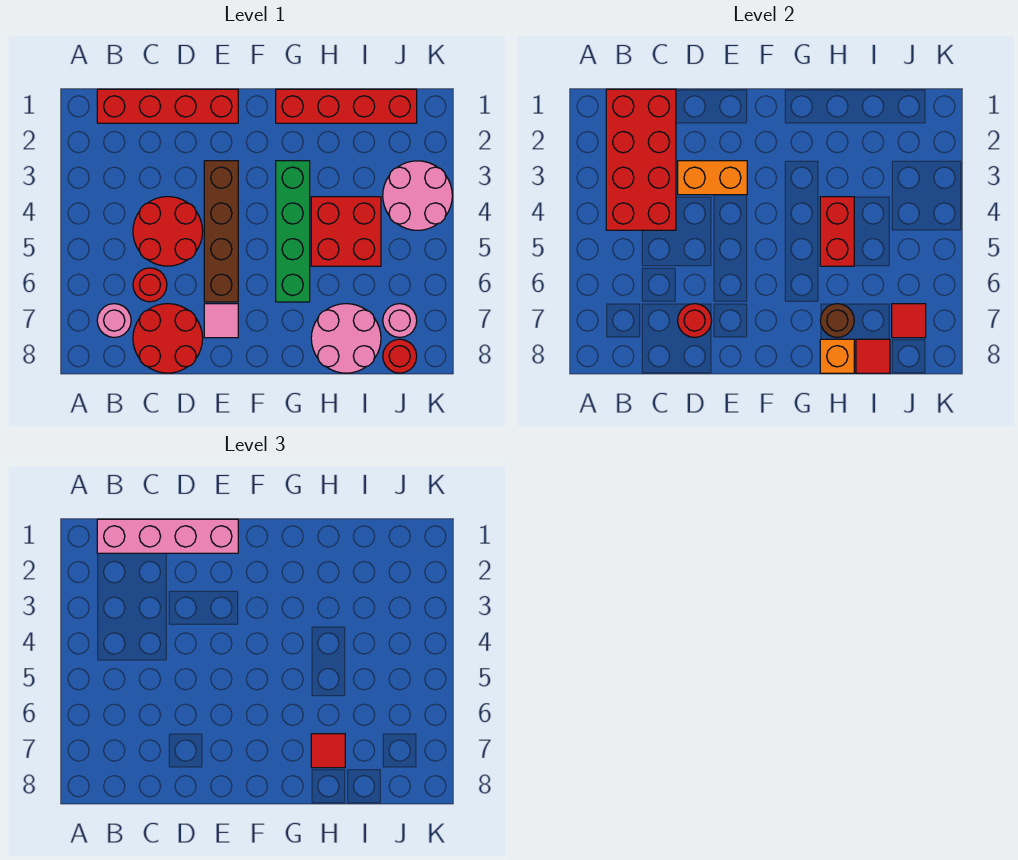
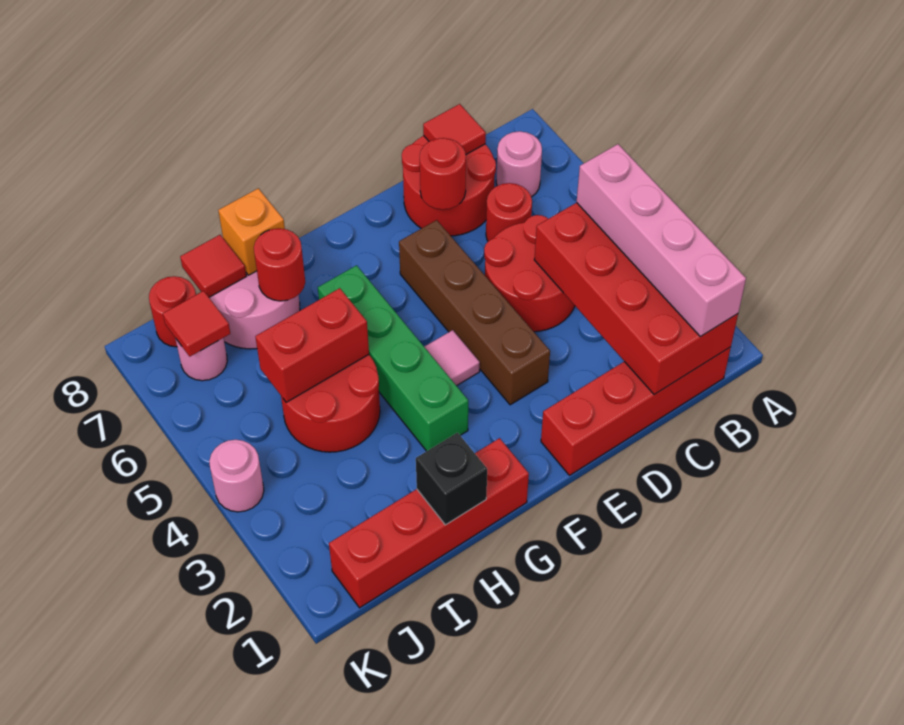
pink 1x4 brick [97,519,238,553] -> pink 1x4 brick turned to [577,144,746,337]
orange 1x2 brick [678,161,747,195] -> none
pink 1x1 tile [204,304,238,338] -> pink 1x1 tile moved to [425,330,480,386]
none -> black 1x1 brick [416,433,487,525]
red 2x2 brick [311,197,381,266] -> red 2x2 round brick [281,355,380,452]
red 1x2 brick [820,197,854,266] -> red 1x2 brick turned to [255,288,369,402]
brown 1x1 round brick [820,304,854,338] -> red 1x1 round brick [254,228,305,301]
red 1x1 tile [311,734,345,768] -> red 1x1 tile moved to [423,104,486,154]
pink 2x2 round brick [383,161,452,230] -> pink 1x1 round brick [209,440,264,512]

